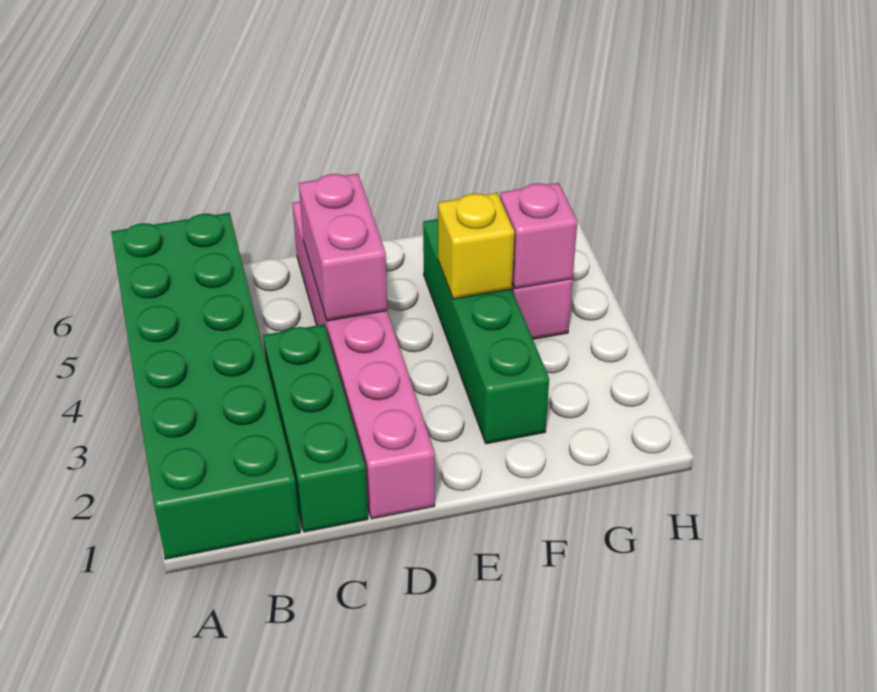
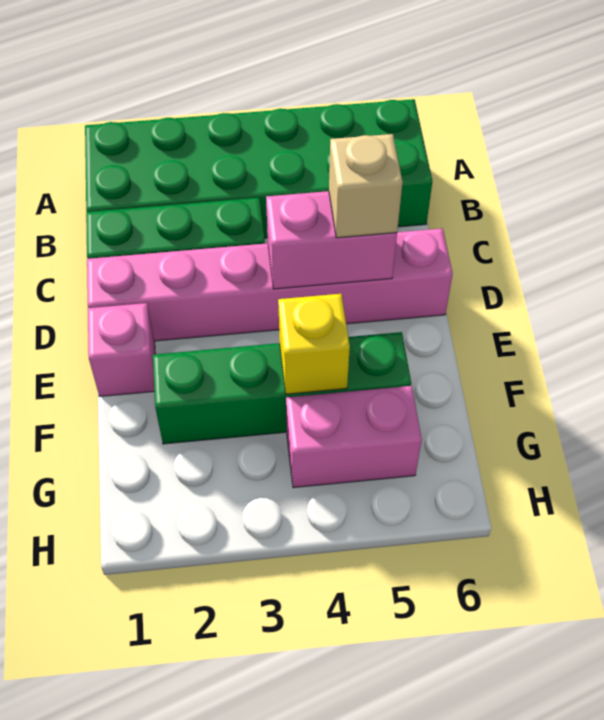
none -> tan 1x1 brick [329,134,403,238]
pink 1x1 brick [500,183,577,289] -> pink 1x1 brick moved to [88,303,155,396]

